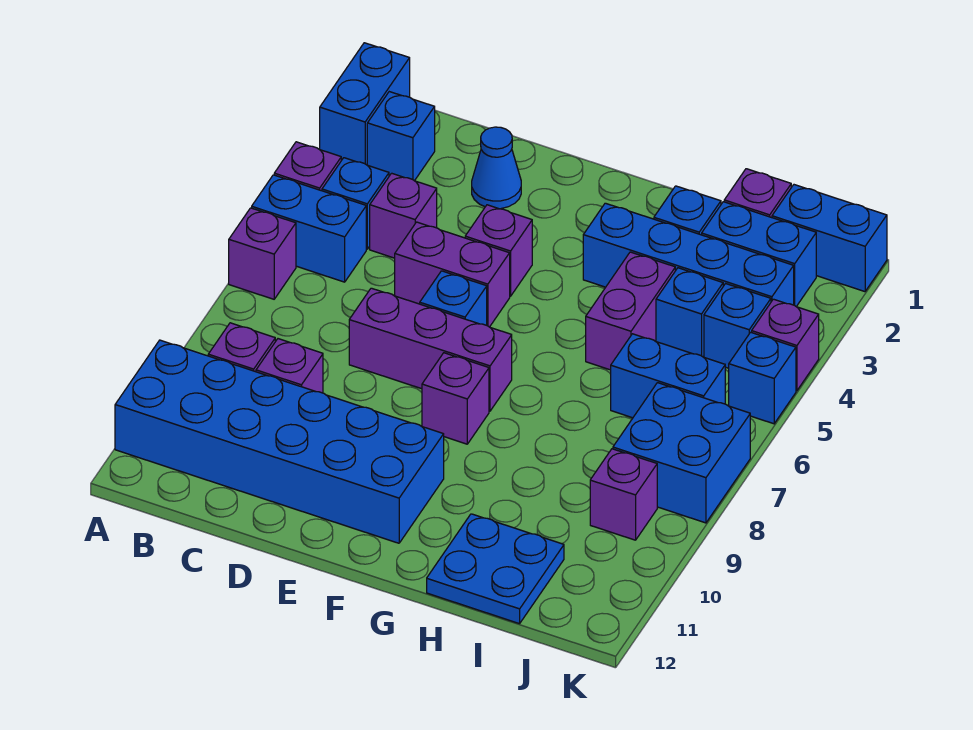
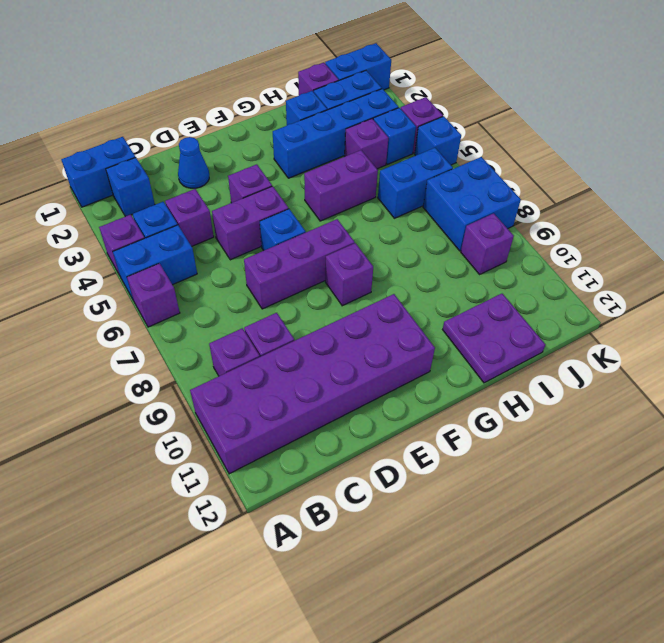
blue 1x2 brick [320,43,410,165] -> blue 1x2 brick turned to [61,137,136,207]
blue 2x6 brick [115,340,444,543] -> purple 2x6 brick [190,294,435,474]
purple 1x2 brick [586,252,675,370] -> purple 1x2 brick turned to [304,150,378,221]
blue 2x2 plate [427,514,564,624] -> purple 2x2 plate [443,294,545,383]
blue 1x1 brick [656,268,723,357] -> purple 1x1 brick [345,119,388,169]

